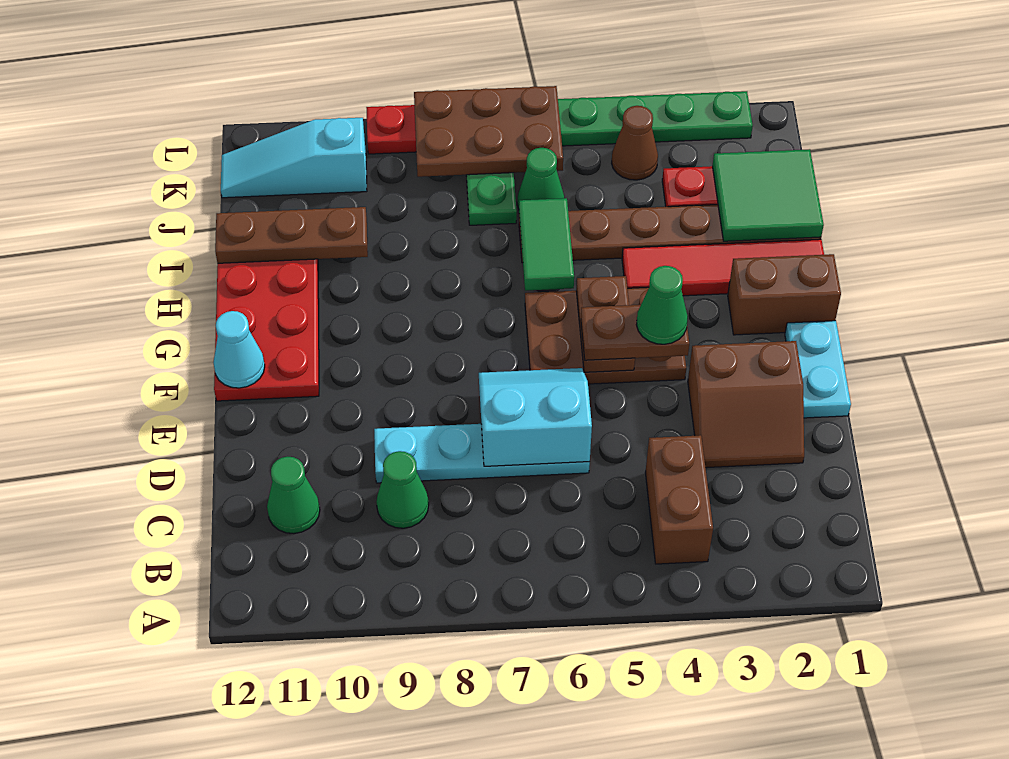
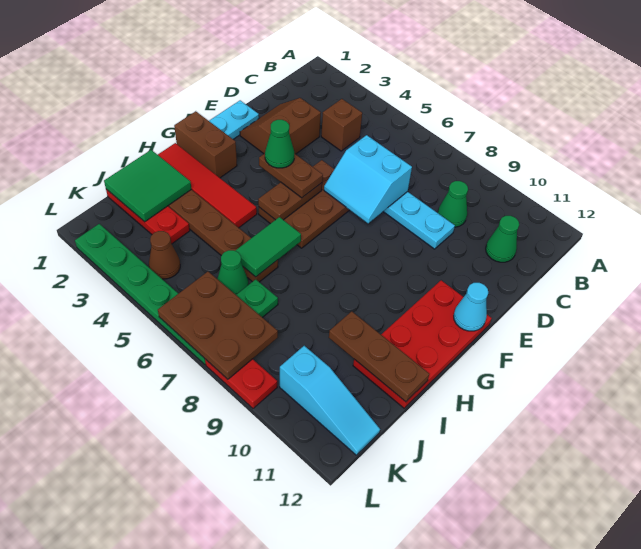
brown 1x2 brick [645,435,713,564] -> brown 1x1 brick [321,99,362,151]
brown 2x2 slope [688,341,804,468] -> brown 2x2 slope turned to [240,98,321,154]
brown 2x3 plate [525,287,686,384] -> brown 2x3 plate turned to [259,160,349,248]

